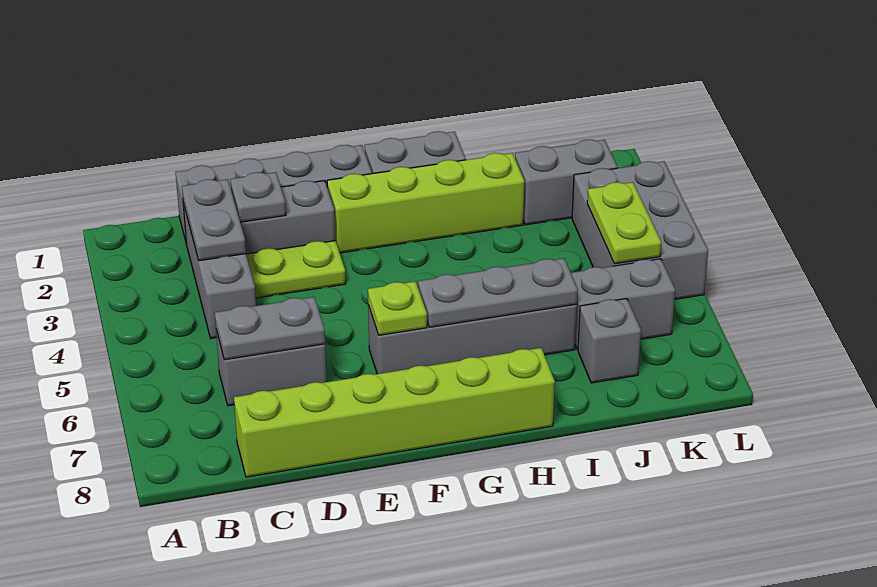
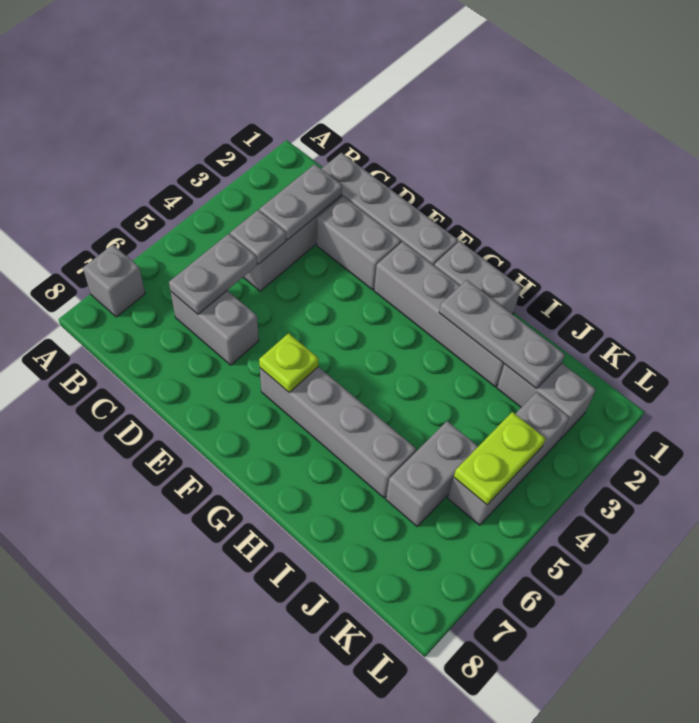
grey 1x2 plate [215,297,325,360] -> grey 1x2 plate turned to [169,234,257,314]
lime 1x6 brick [234,348,555,477] -> none
grey 1x1 plate [230,172,286,222] -> grey 1x1 plate moved to [230,210,286,264]
lime 1x2 plate [246,241,346,298] -> none
lime 1x4 brick [327,153,524,253] -> grey 1x4 brick [374,242,504,387]
grey 1x3 plate [418,258,578,327] -> grey 1x3 plate moved to [439,280,565,388]
grey 1x2 brick [571,259,675,349] -> grey 1x2 brick turned to [386,421,478,526]
grey 1x1 brick [578,299,641,383] -> grey 1x1 brick moved to [83,245,145,317]
grey 2x3 brick [572,161,708,299] -> grey 1x3 brick [448,392,570,525]

